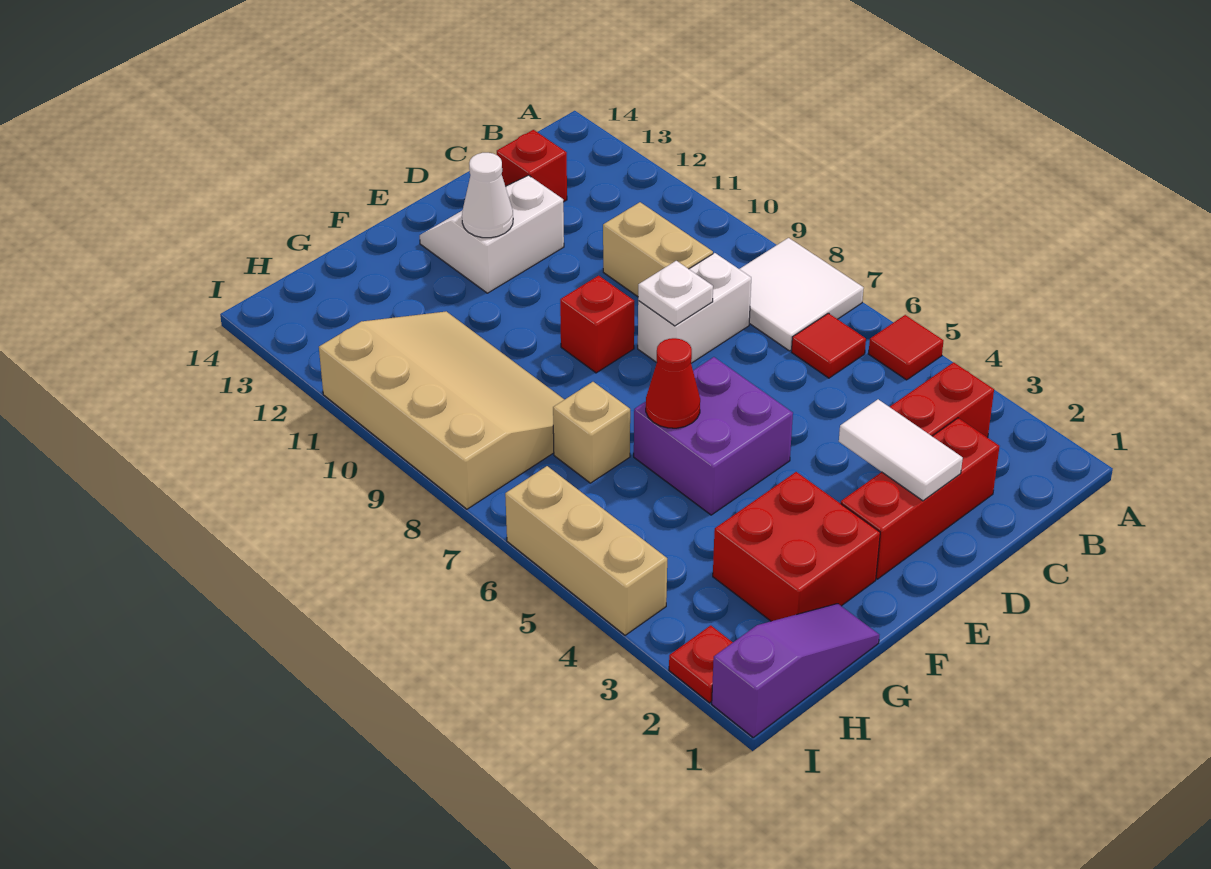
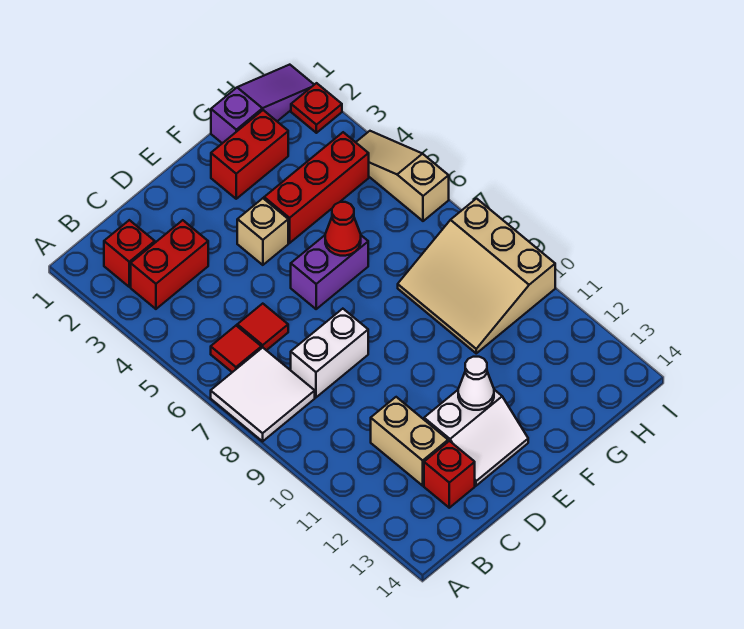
red 1x1 tile [868,315,943,380] -> red 1x1 tile moved to [237,304,288,350]
red 1x3 brick [841,418,1000,579] -> red 1x3 brick moved to [264,132,369,243]
tan 1x2 brick [603,202,713,297] -> tan 1x2 brick moved to [371,397,448,486]
white 1x2 tile [839,399,963,501] -> none
white 1x1 plate [638,261,713,326] -> none
purple 2x2 brick [634,357,793,515] -> purple 1x2 brick [291,235,368,309]
red 1x1 brick [560,276,634,373] -> red 1x1 brick moved to [104,220,155,287]
red 2x2 brick [713,472,880,621] -> red 1x2 brick [211,110,288,199]
purple 1x3 slope [712,604,879,737] -> purple 1x3 slope turned to [211,65,314,143]
tan 1x1 brick [553,382,630,483] -> tan 1x1 brick moved to [237,198,288,265]
tan 3x4 slope [319,311,564,509] -> tan 3x3 slope [398,199,555,353]
tan 1x3 brick [505,466,667,635] -> tan 1x3 slope [356,131,449,221]

